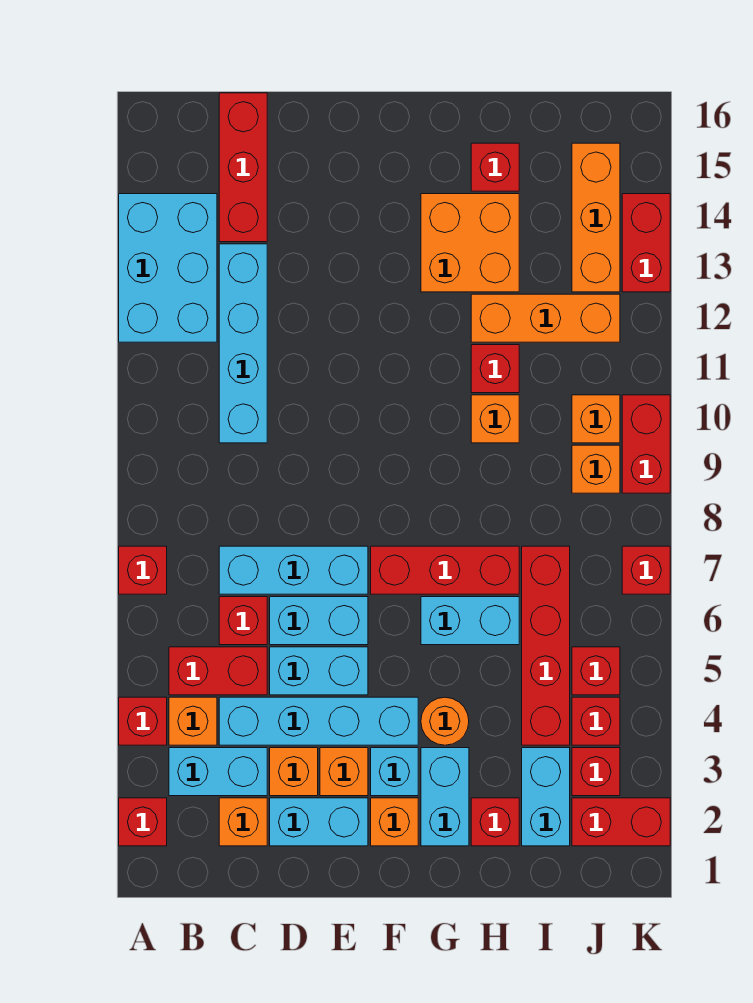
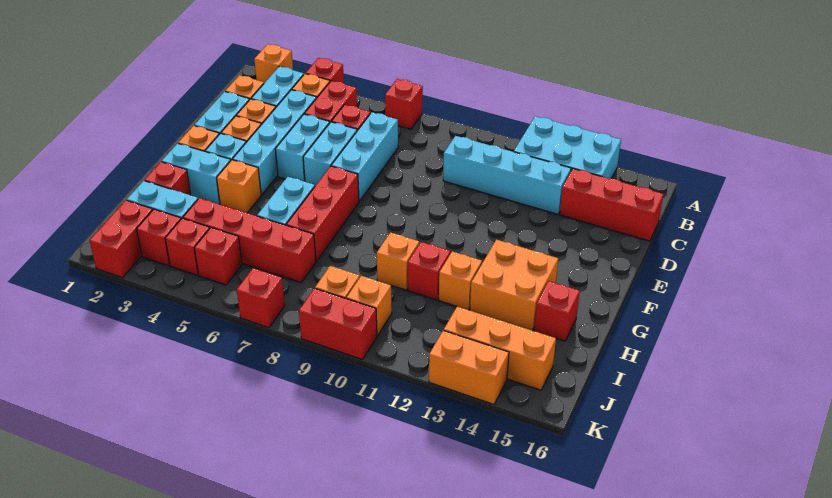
red 1x1 brick [119,798,167,846] -> orange 1x1 brick [254,44,293,83]
orange 1x1 round brick [421,697,469,745] -> orange 1x1 brick [217,160,261,213]
orange 1x3 brick [471,294,620,342] -> orange 1x1 brick [439,251,482,310]
red 1x2 brick [622,194,670,292] -> orange 1x2 brick [429,330,509,404]

